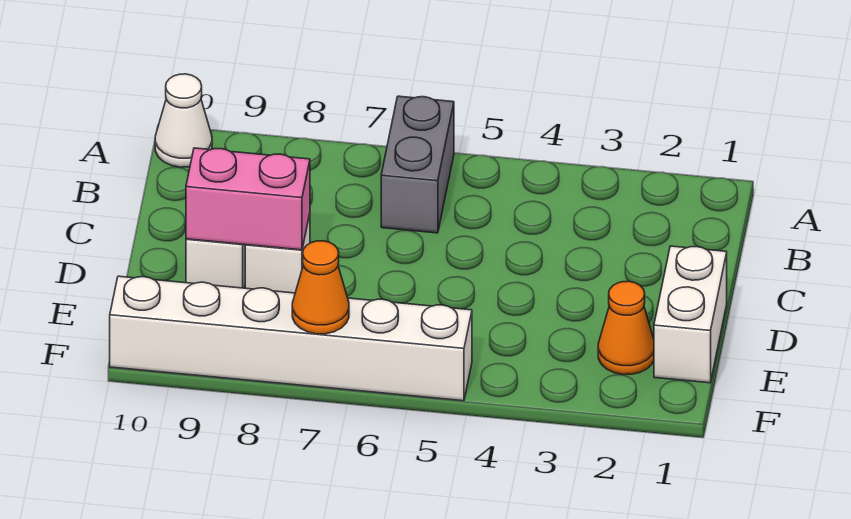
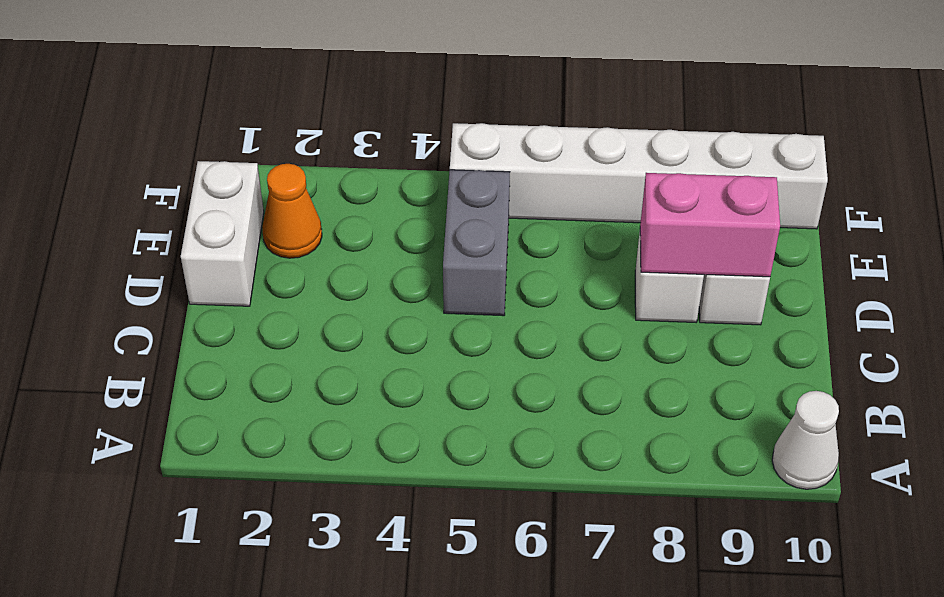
grey 1x2 brick [381,96,454,233] -> grey 1x2 brick moved to [443,170,510,316]
orange 1x1 cone [292,241,349,334] -> none

